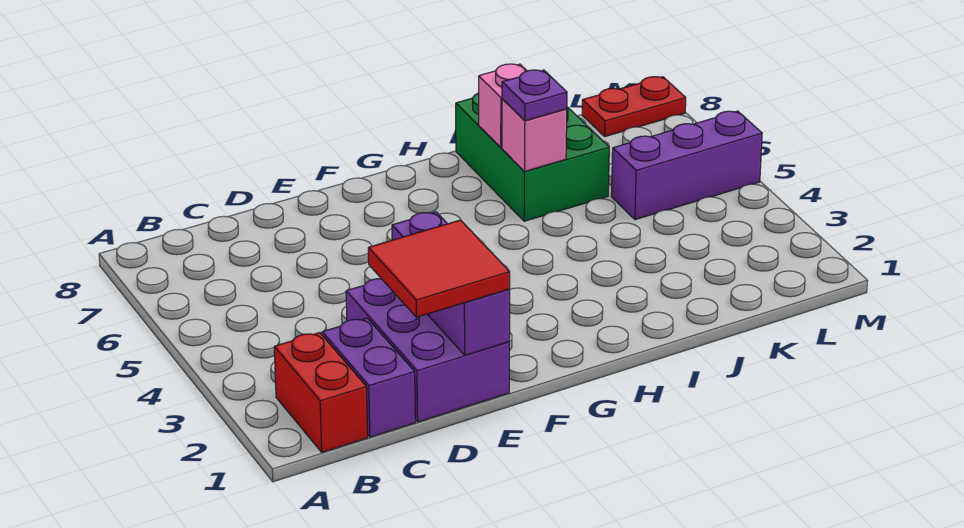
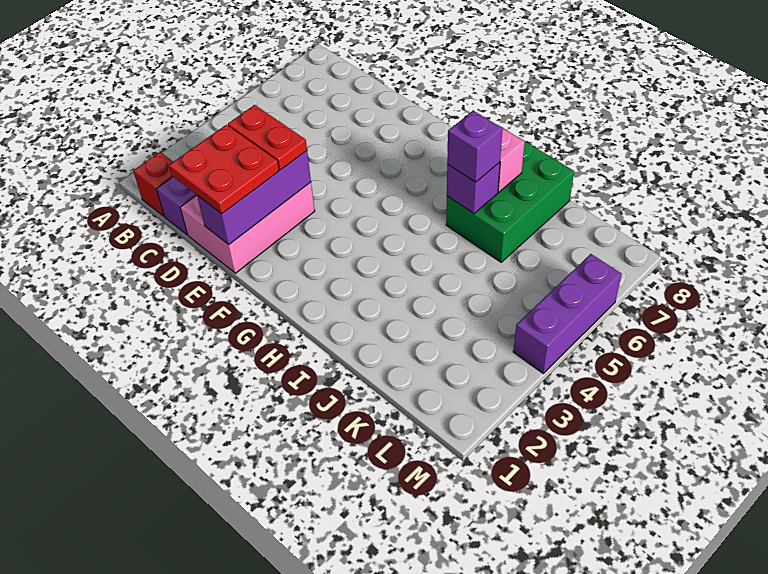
red 1x2 brick [274,333,368,452] -> red 1x1 brick [133,152,173,216]
purple 2x3 brick [346,279,509,422] -> pink 2x3 brick [180,182,315,273]
red 2x2 tile [368,220,510,317] -> red 2x2 plate [169,125,279,214]
pink 1x1 brick [502,99,567,171] -> purple 1x1 brick [447,162,500,214]
purple 1x1 plate [502,70,567,121] -> purple 1x1 brick [447,111,502,182]
purple 1x3 brick [612,111,762,220] -> purple 1x3 brick turned to [513,254,622,374]
red 1x2 plate [582,77,686,136] -> red 1x2 plate moved to [228,105,307,170]

